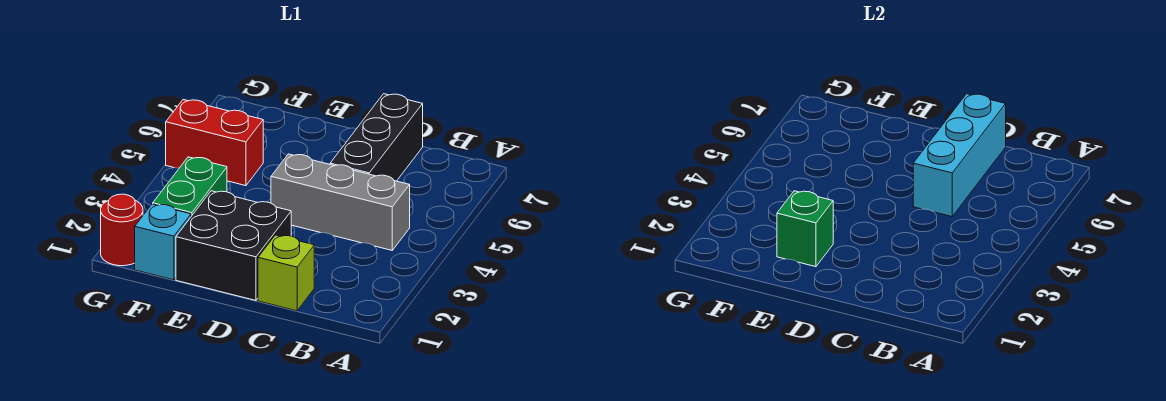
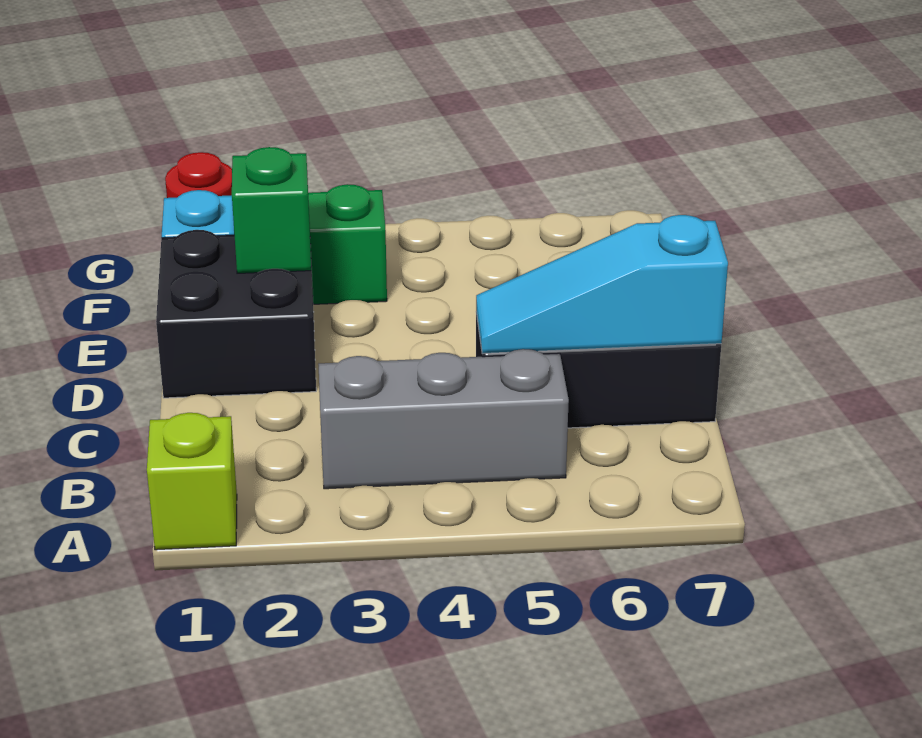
grey 1x3 brick [271,154,410,250] -> grey 1x3 brick turned to [318,349,569,489]
lime 1x1 brick [258,235,314,311] -> lime 1x1 brick moved to [147,413,237,550]
cyan 1x3 brick [913,94,1006,217] -> cyan 1x3 slope [476,215,728,354]
red 1x2 brick [166,100,263,186] -> none

